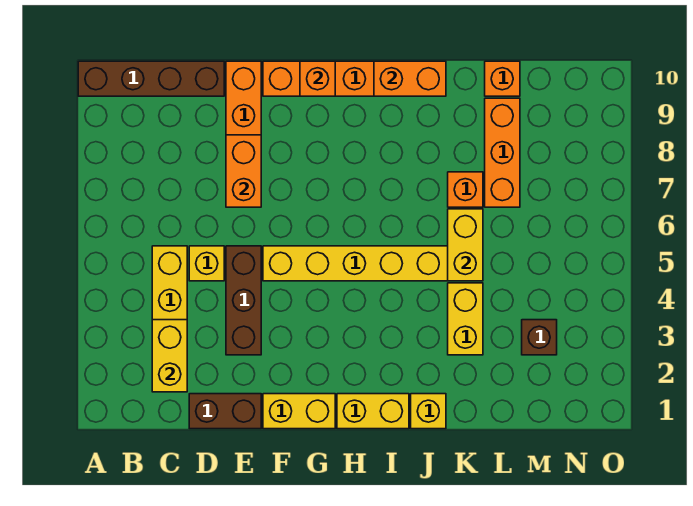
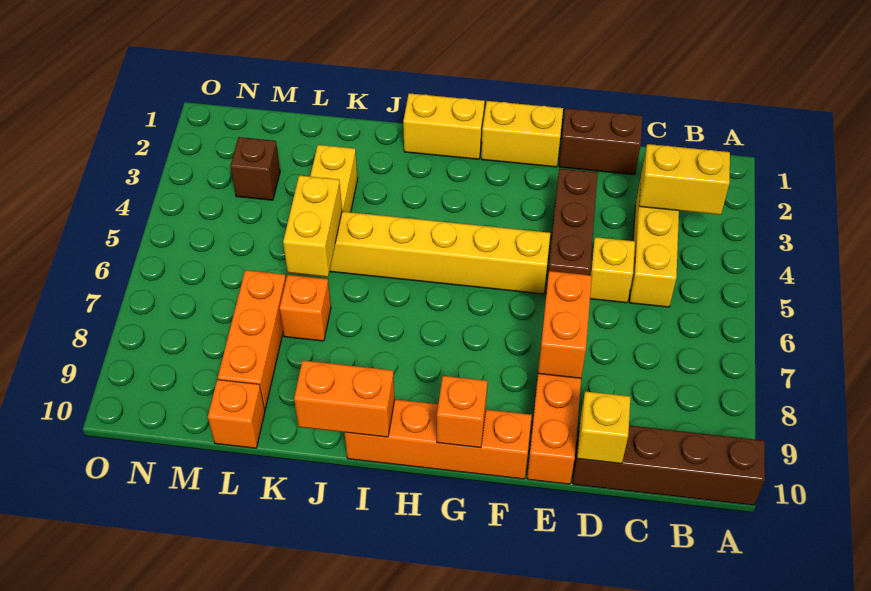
yellow 1x2 brick [152,320,187,392] -> yellow 1x2 brick turned to [639,144,730,215]
yellow 1x1 brick [411,394,446,429] -> yellow 1x1 brick moved to [577,391,631,464]

